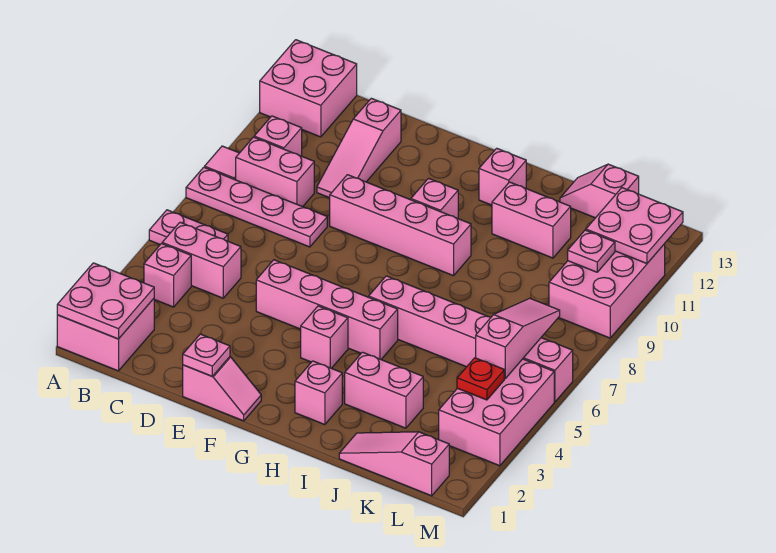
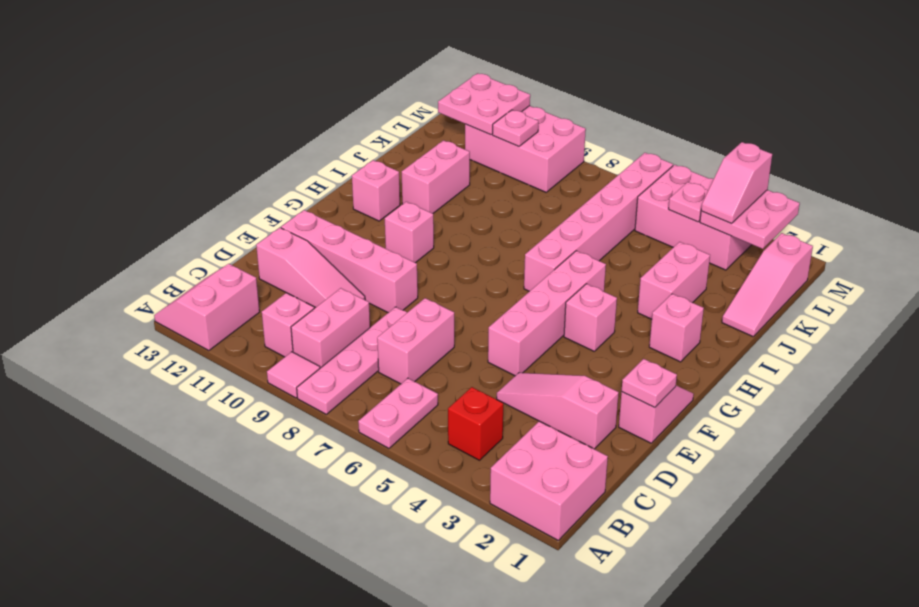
pink 2x2 plate [57,263,154,339] -> pink 2x2 plate moved to [700,190,800,249]
pink 2x2 brick [260,40,357,137] -> pink 2x2 slope [154,264,260,351]
pink 1x1 brick [144,244,191,307] -> red 1x1 brick [448,387,503,460]
pink 1x2 brick [162,222,241,298] -> pink 1x2 brick moved to [377,298,454,384]
pink 1x4 brick [330,175,471,276] -> pink 1x4 brick turned to [281,210,418,313]
pink 1x2 slope [560,164,639,218] -> pink 1x2 slope moved to [701,142,772,223]
red 1x1 plate [457,358,504,400] -> pink 1x1 plate [669,182,708,222]
pink 1x3 slope [476,298,560,379] -> pink 1x3 slope moved to [497,373,619,449]

